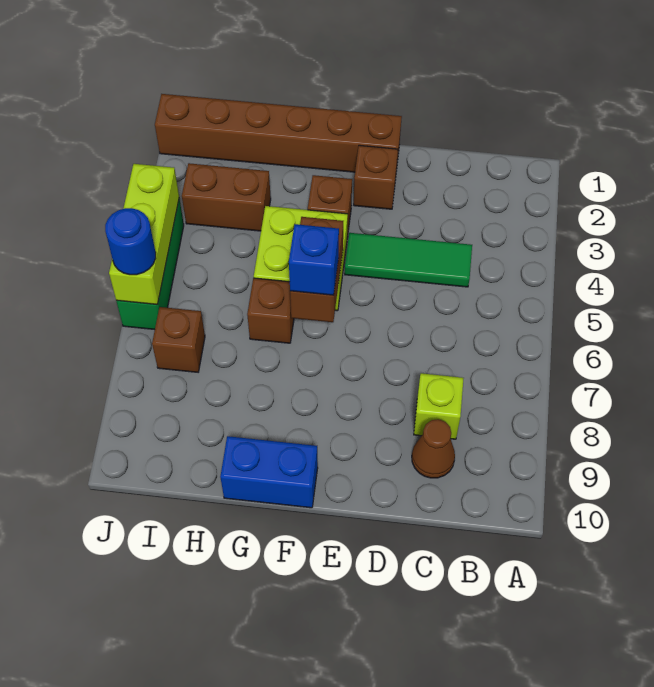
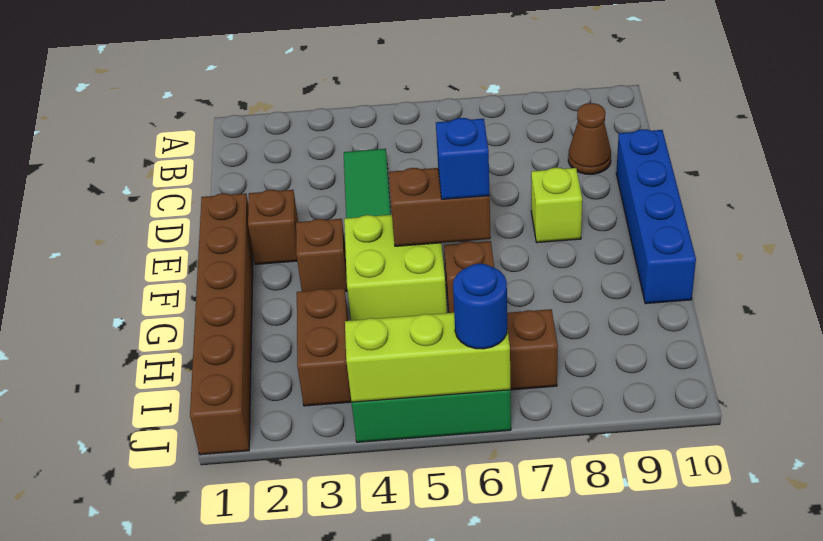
lime 1x1 brick [414,373,464,439] -> lime 1x1 brick moved to [531,168,582,243]
blue 1x2 brick [220,436,318,508] -> blue 1x4 brick [616,129,696,304]

